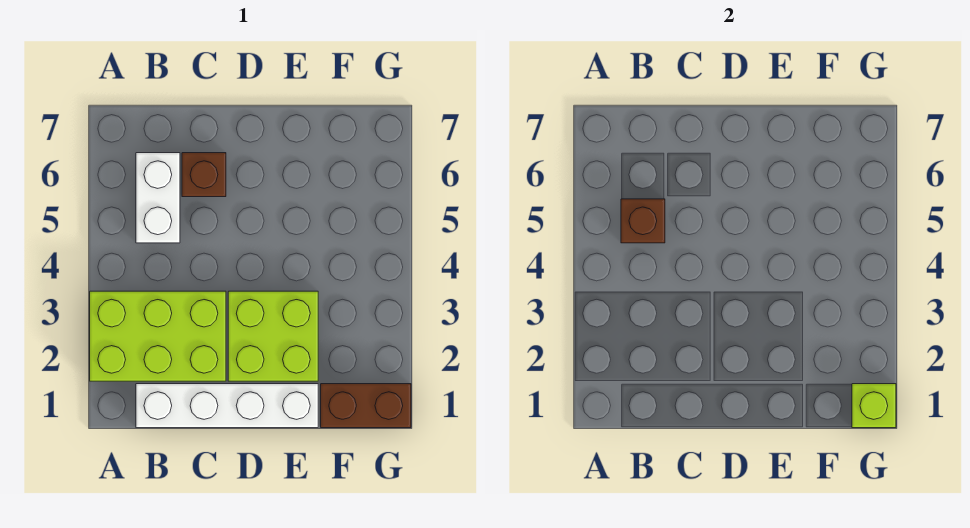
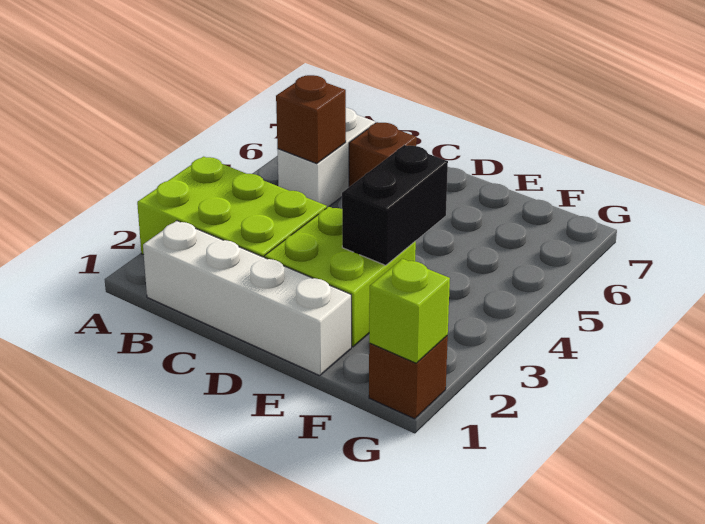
none -> black 1x2 brick [342,145,448,265]
brown 1x2 brick [321,384,411,428] -> brown 1x1 brick [369,336,448,419]

